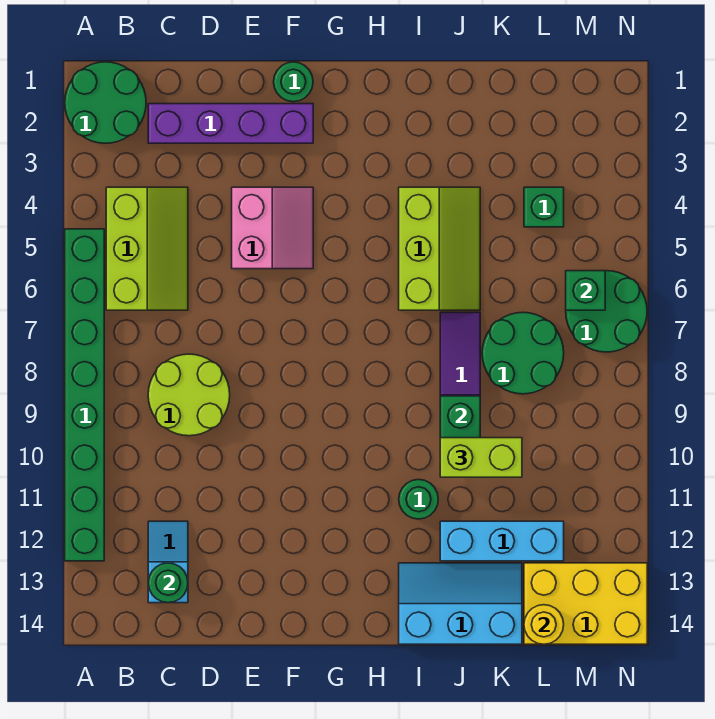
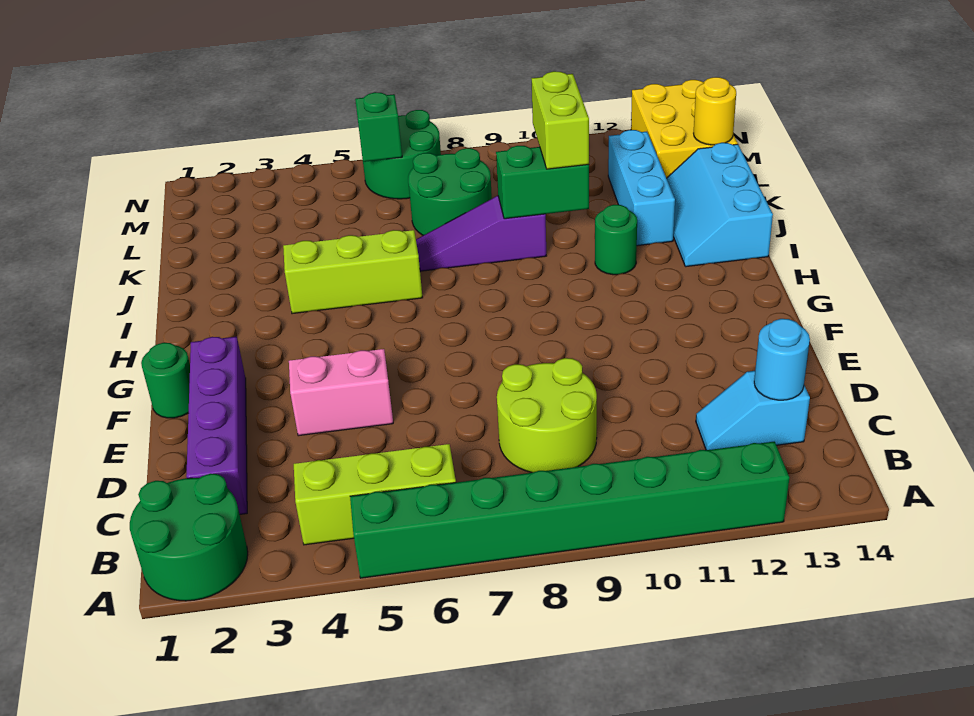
green 1x1 round brick [148,563,188,603] -> cyan 1x1 round brick [754,319,810,400]
green 1x1 brick [524,187,564,227] -> none

